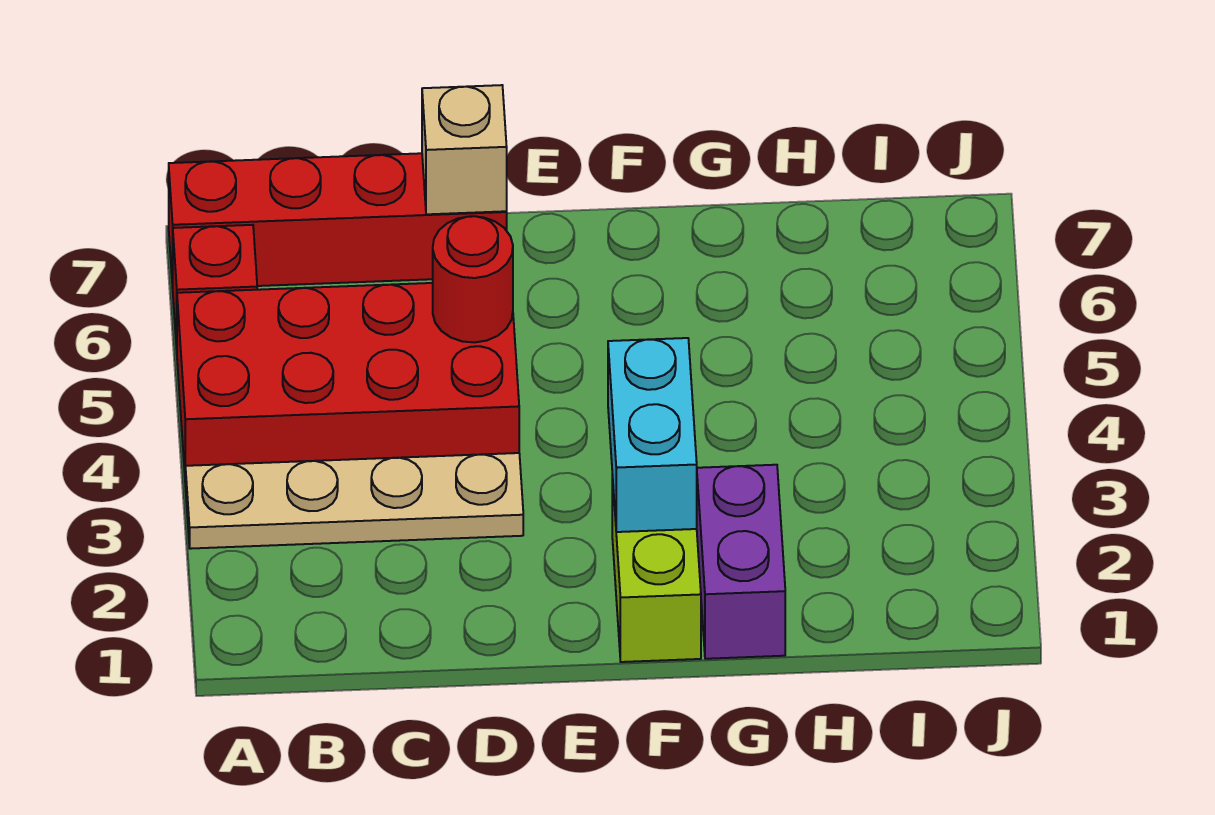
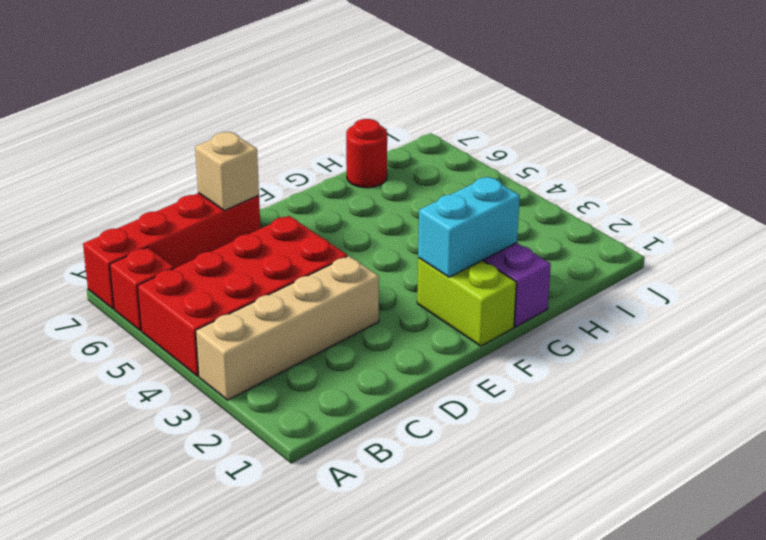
tan 1x4 plate [185,453,523,549] -> tan 1x4 brick [196,256,379,400]
red 1x1 round brick [433,216,513,342] -> red 1x1 round brick moved to [346,119,387,188]
cyan 1x2 brick [608,338,697,532] -> cyan 1x2 brick turned to [418,177,520,277]

